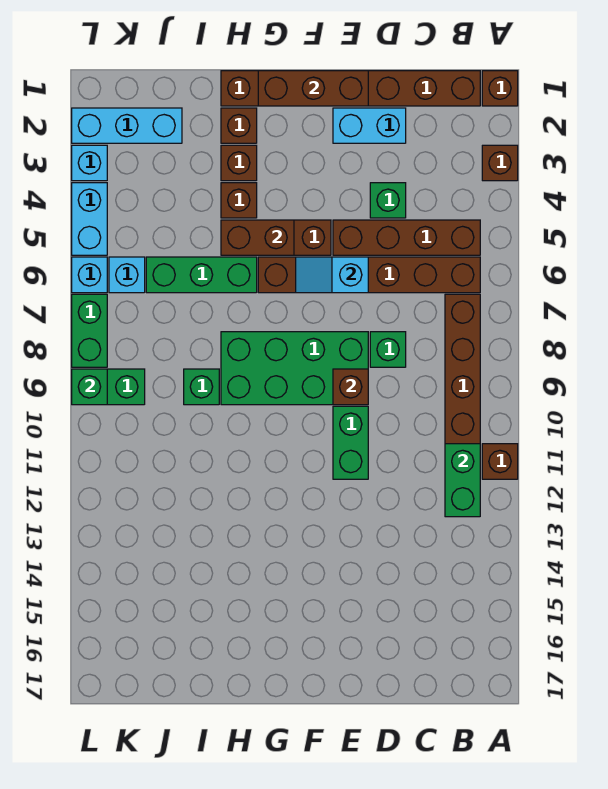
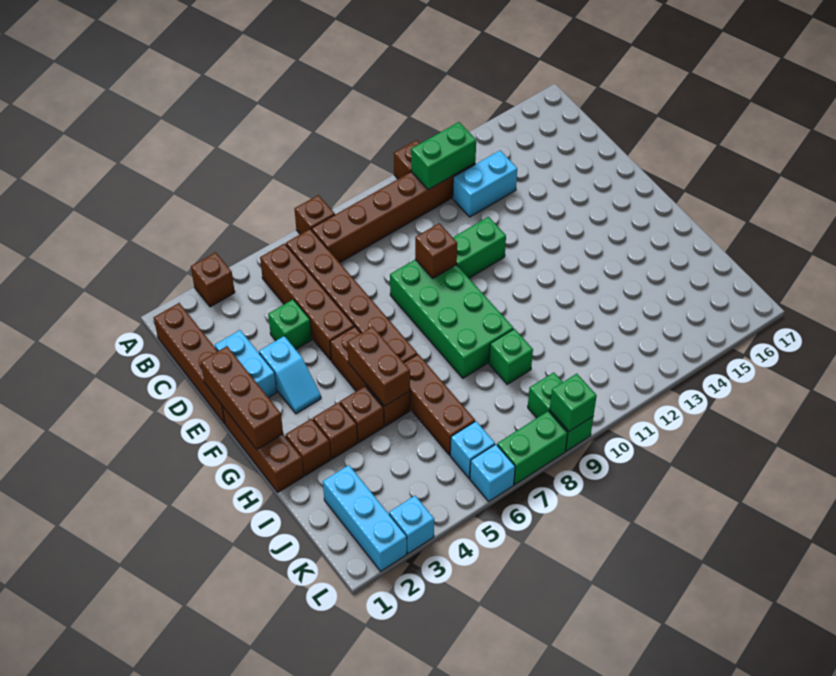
brown 1x1 brick [482,71,518,106] -> brown 1x1 brick moved to [295,195,335,234]
green 1x1 brick [370,332,406,367] -> none
cyan 1x2 slope [296,257,368,293] -> cyan 1x2 slope moved to [259,336,321,414]
green 1x3 brick [146,257,257,293] -> brown 1x3 brick [404,354,475,455]
cyan 1x2 brick [72,183,107,255] -> cyan 1x2 brick moved to [453,151,517,217]

